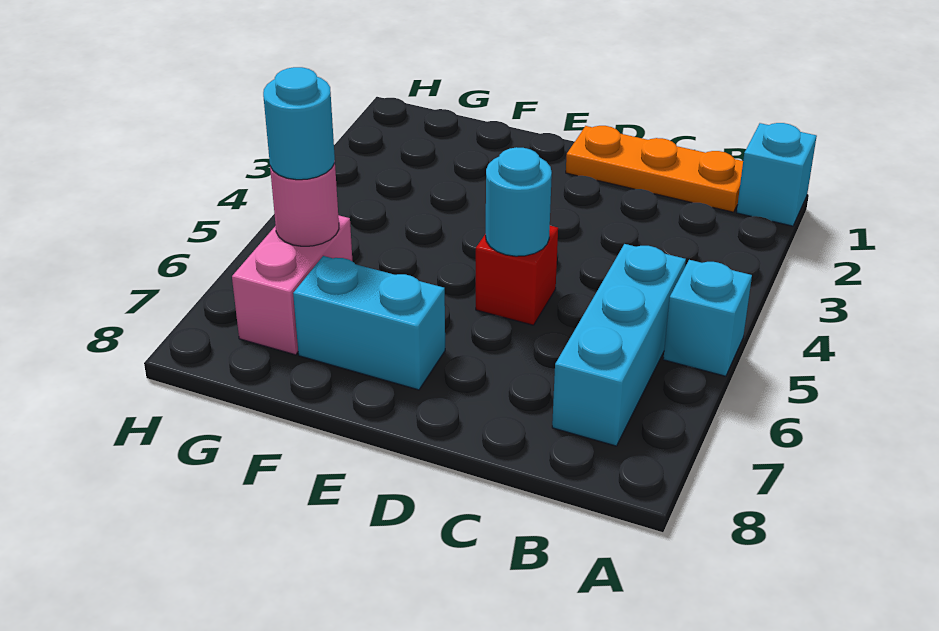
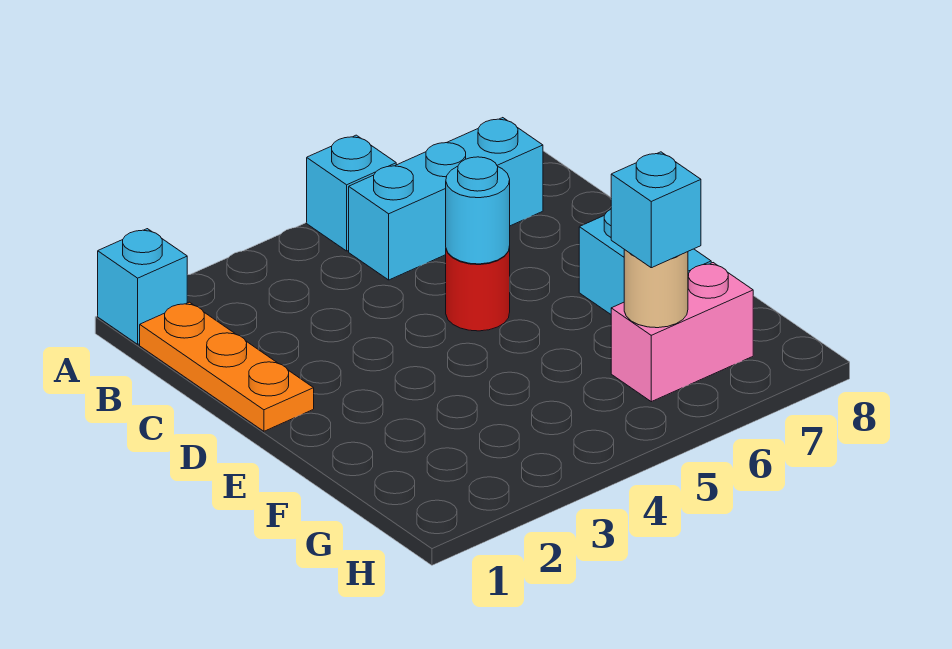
red 1x1 brick [476,226,558,325] -> red 1x1 round brick [446,247,510,331]
pink 1x1 round brick [270,163,339,246] -> tan 1x1 round brick [624,250,688,328]
cyan 1x1 round brick [263,67,335,180] -> cyan 1x1 brick [611,152,701,268]

